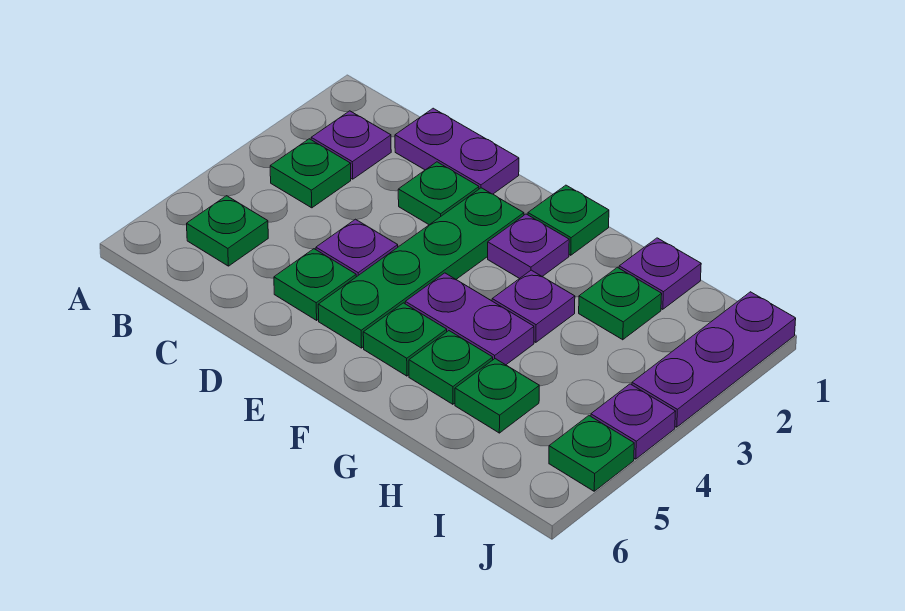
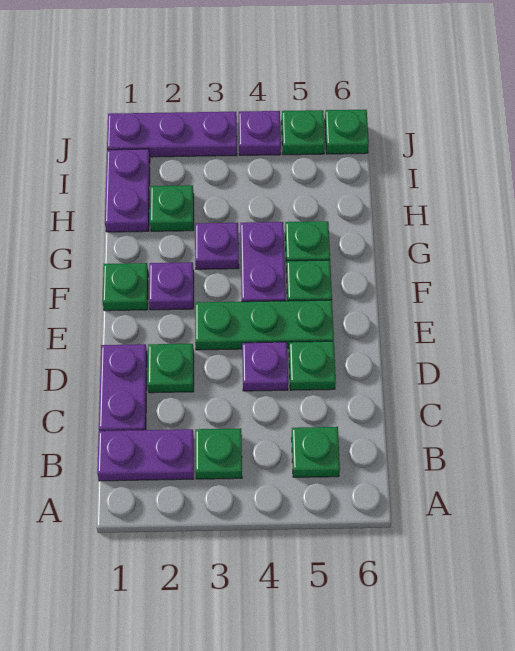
purple 1x1 plate [311,111,391,179] -> purple 1x2 plate [97,429,194,481]
green 1x4 plate [318,188,524,348] -> green 1x3 plate [195,300,334,350]
purple 1x1 plate [619,238,701,309] -> purple 1x2 plate [105,149,150,232]
green 1x1 plate [455,359,539,433] -> green 1x1 plate moved to [325,110,369,154]

